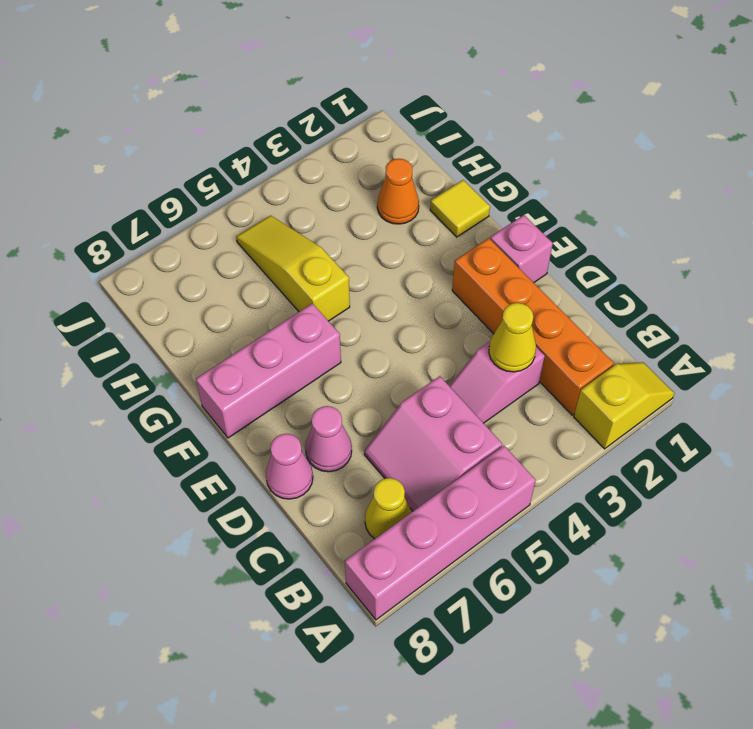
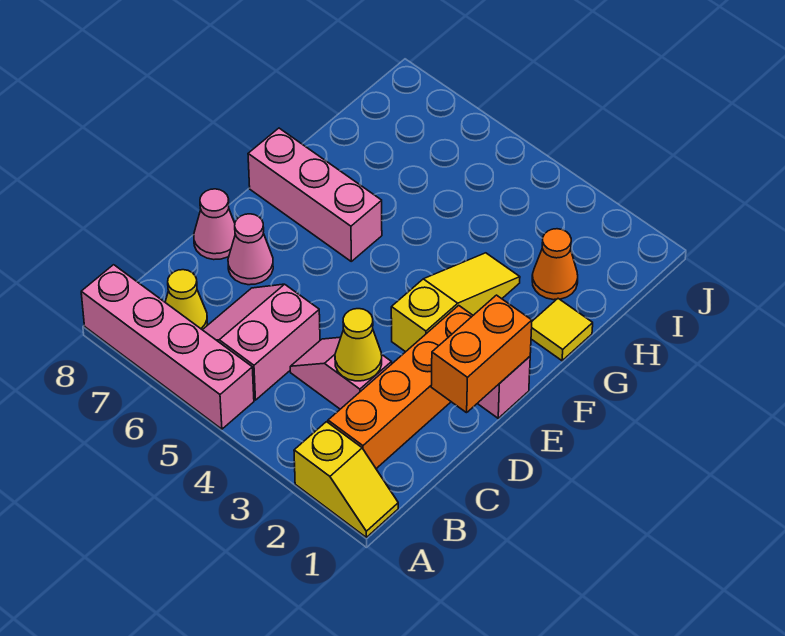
none -> orange 1x2 brick [431,295,532,413]
yellow 1x3 slope [236,215,350,321] -> yellow 1x3 slope moved to [391,253,520,352]

